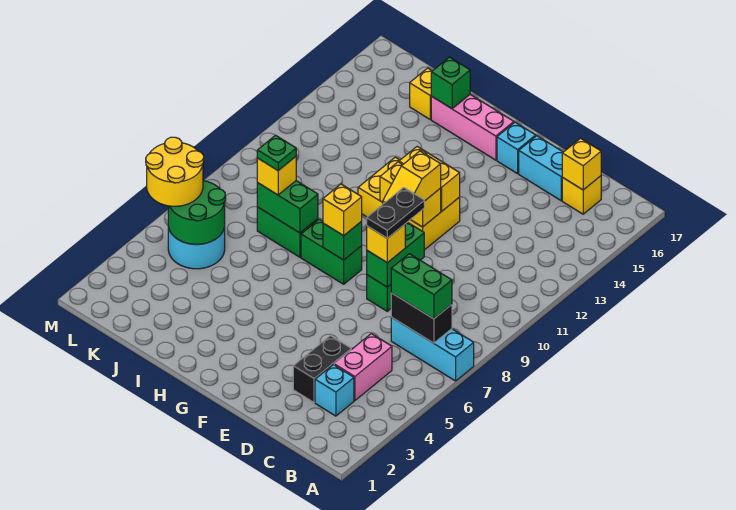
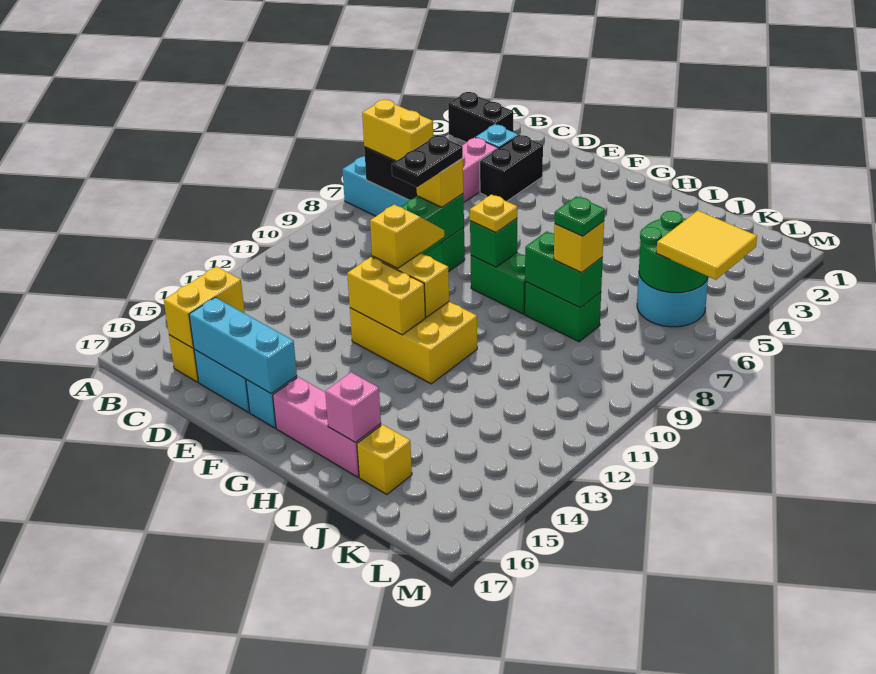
none -> black 1x2 brick [448,92,513,142]
green 1x2 brick [391,254,452,319] -> yellow 1x2 brick [362,100,433,161]
yellow 1x1 brick [562,138,601,190] -> yellow 1x2 brick [164,266,245,348]
none -> cyan 1x3 brick [189,297,297,394]
yellow 1x1 brick [323,184,362,236] -> yellow 1x1 plate [470,195,517,233]
green 1x1 brick [431,57,470,109] -> pink 1x1 brick [325,372,381,442]
yellow 2x2 round brick [146,137,204,206] -> yellow 2x2 tile [656,211,757,280]

